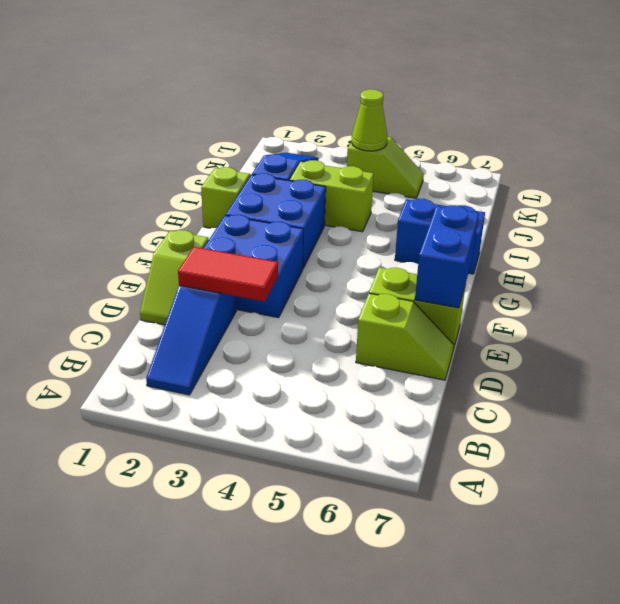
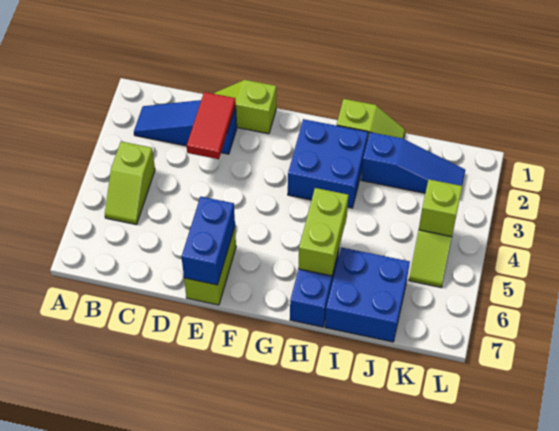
lime 1x2 slope [356,293,454,380] -> lime 1x2 slope moved to [105,141,155,225]
blue 2x2 brick [204,215,303,318] -> blue 2x2 brick moved to [325,247,410,342]
blue 1x2 brick [415,205,479,308] -> blue 1x2 brick turned to [182,197,235,285]
lime 1x2 brick [290,160,374,232] -> lime 1x2 brick moved to [298,188,348,276]
lime 1x1 cone [352,89,387,151] -> lime 1x1 brick [419,179,462,237]

